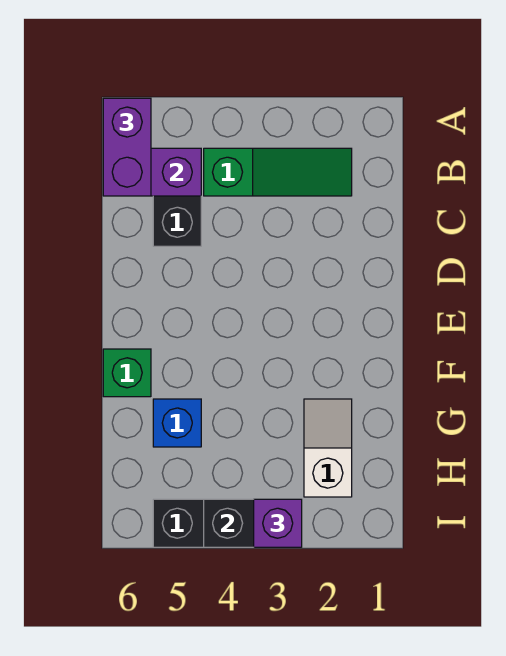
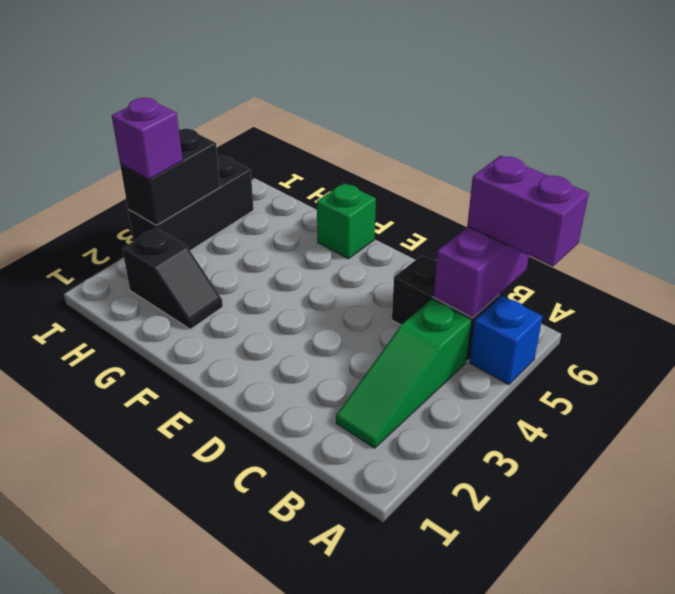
white 1x2 slope [304,399,352,497] -> black 1x2 slope [122,228,223,329]
blue 1x1 brick [153,399,201,447] -> blue 1x1 brick moved to [469,296,543,385]

